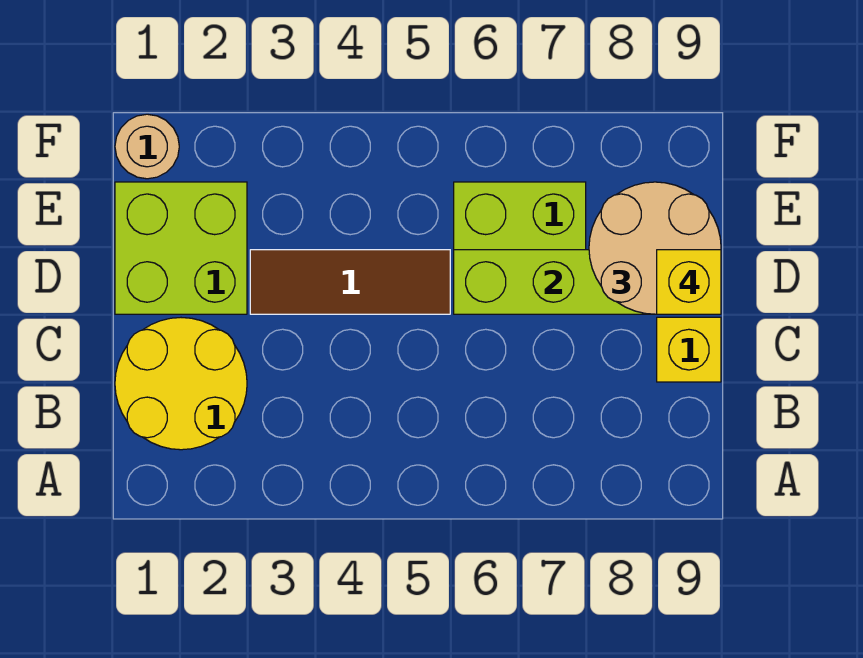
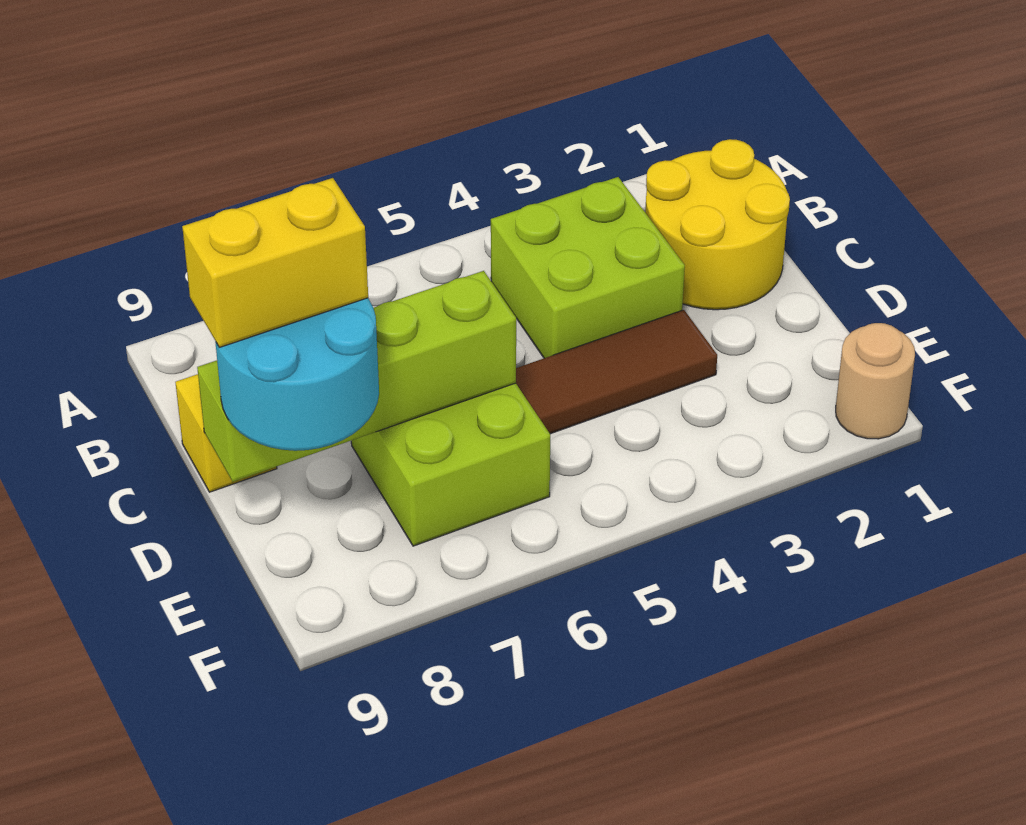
lime 2x2 brick [115,182,247,314] -> lime 2x2 brick moved to [491,177,685,358]
tan 2x2 round brick [589,182,721,314] -> cyan 2x2 round brick [215,298,379,451]
yellow 1x1 brick [657,250,721,314] -> yellow 1x2 brick [182,178,368,348]

